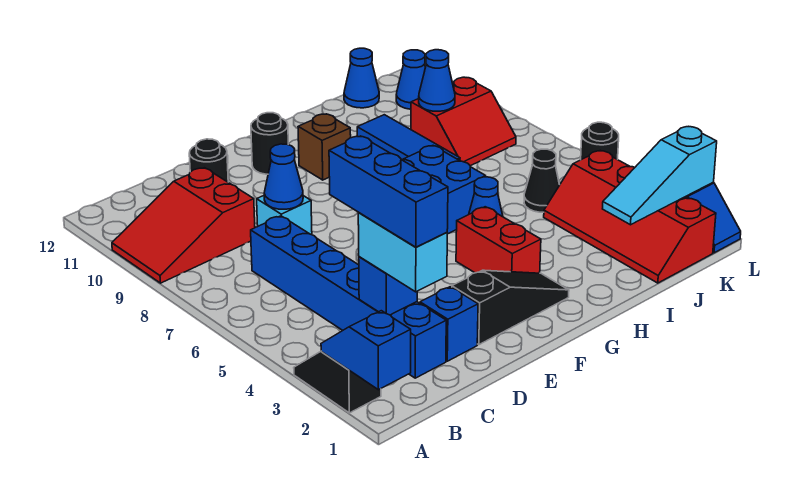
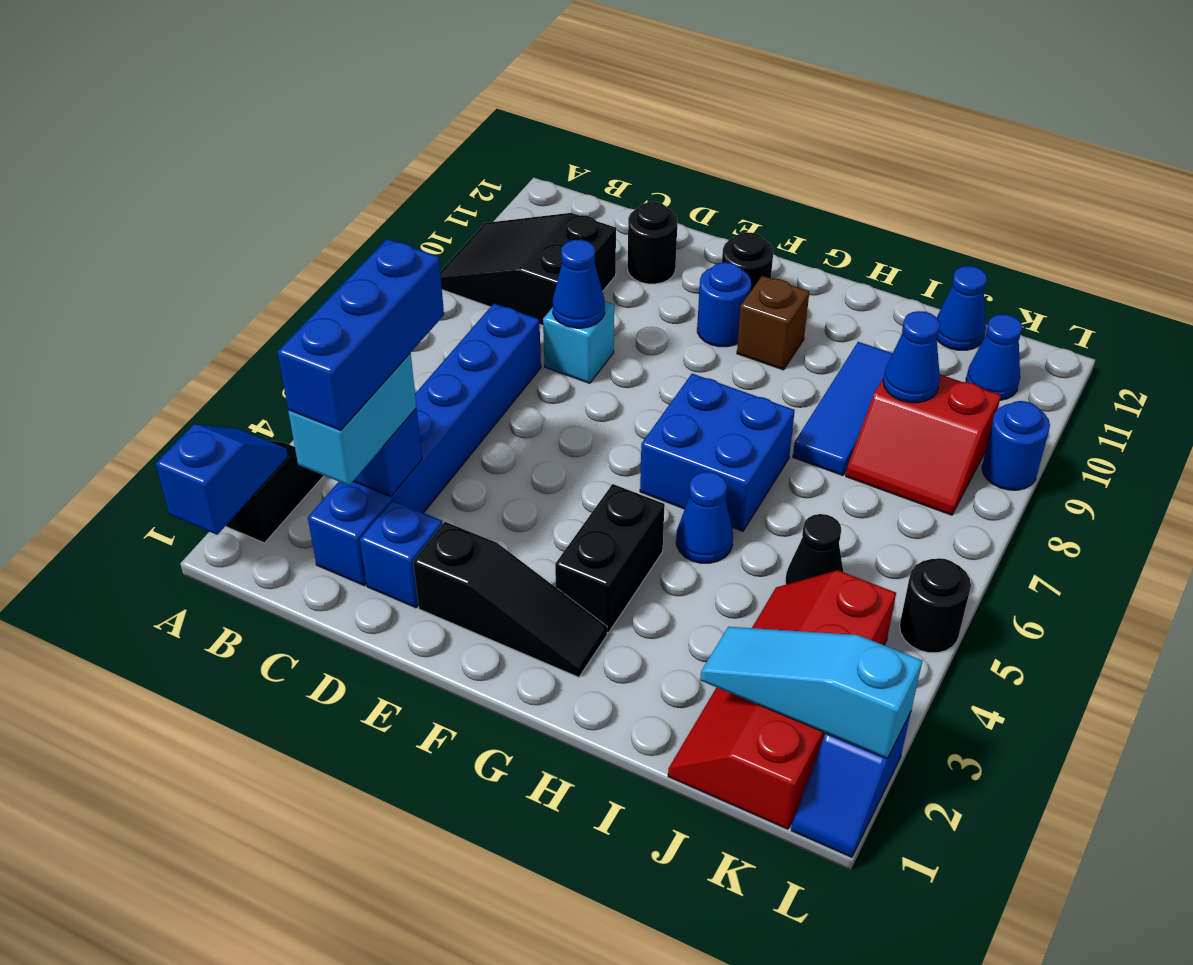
red 2x3 slope [112,168,255,283] -> black 2x3 slope [440,213,616,325]
none -> blue 1x1 round brick [697,262,751,347]
red 1x2 brick [456,207,541,273] -> black 1x2 brick [555,484,665,633]
none -> blue 1x1 round brick [982,401,1050,490]

